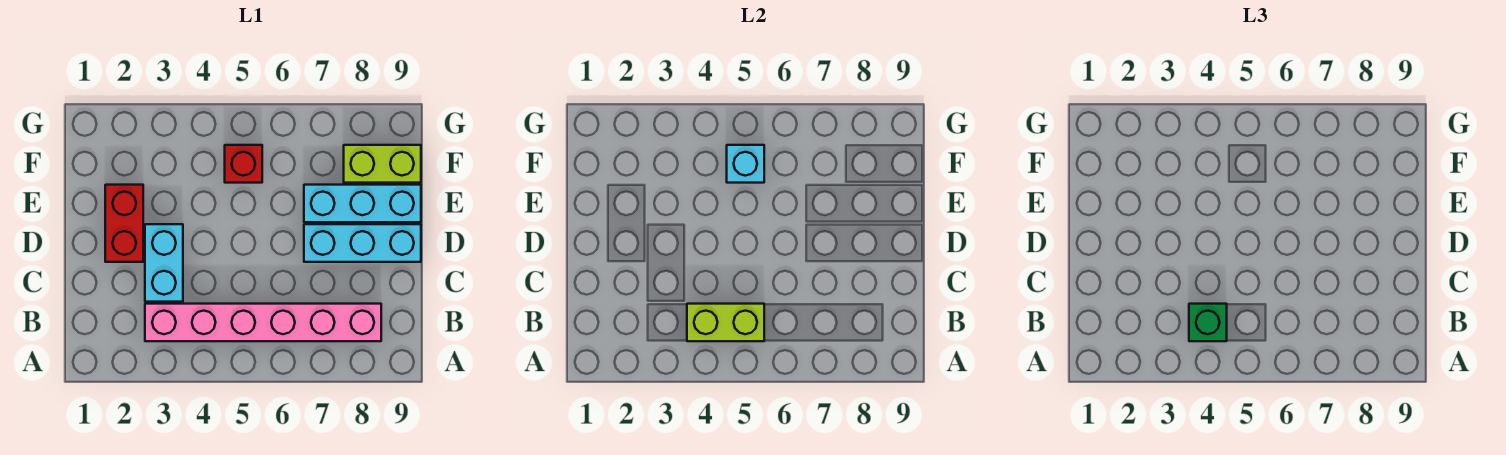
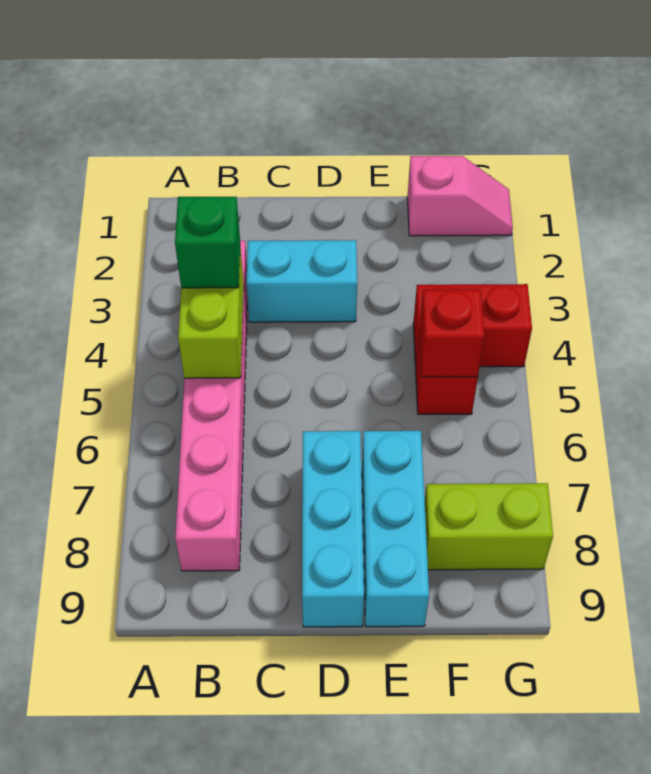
red 1x2 brick [105,185,143,262] -> red 1x2 brick moved to [413,284,532,367]
none -> pink 1x2 slope [407,156,513,236]
cyan 1x1 brick [727,145,764,183] -> red 1x1 brick [419,289,484,377]
lime 1x2 brick [344,145,421,183] -> lime 1x2 brick turned to [425,483,553,570]

